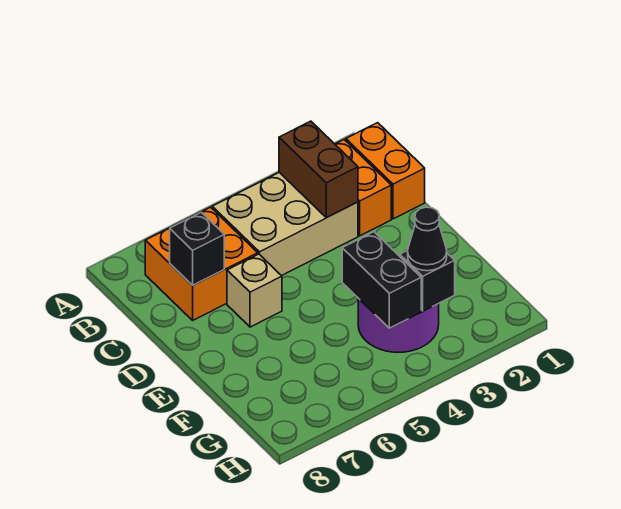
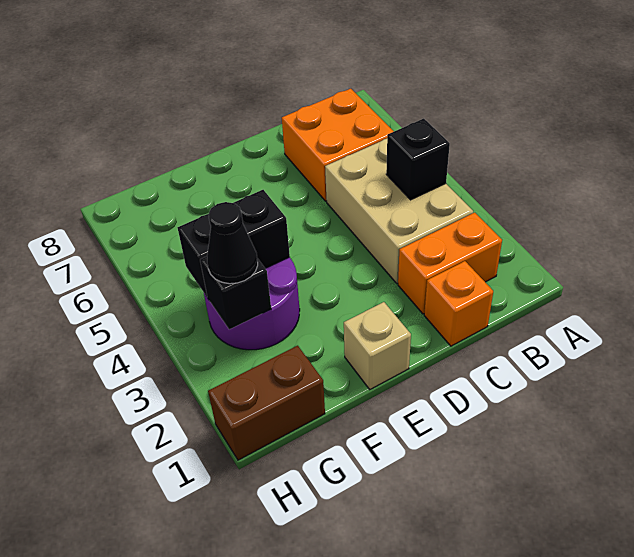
orange 1x2 brick [346,123,425,219] -> orange 1x1 brick [424,261,493,346]
brown 1x2 brick [279,121,358,218] -> brown 1x2 brick moved to [208,346,325,460]
black 1x1 brick [170,212,224,285] -> black 1x1 brick moved to [386,119,450,200]
tan 1x1 brick [227,254,282,327] -> tan 1x1 brick moved to [344,302,411,389]

